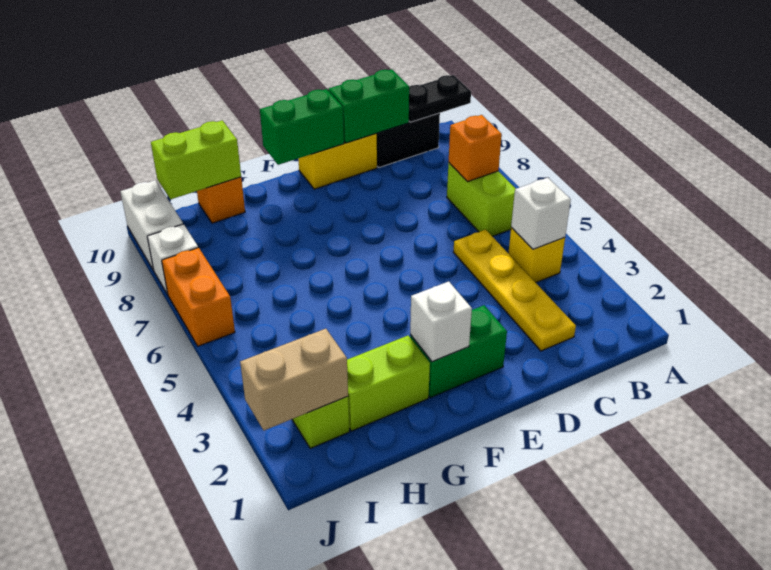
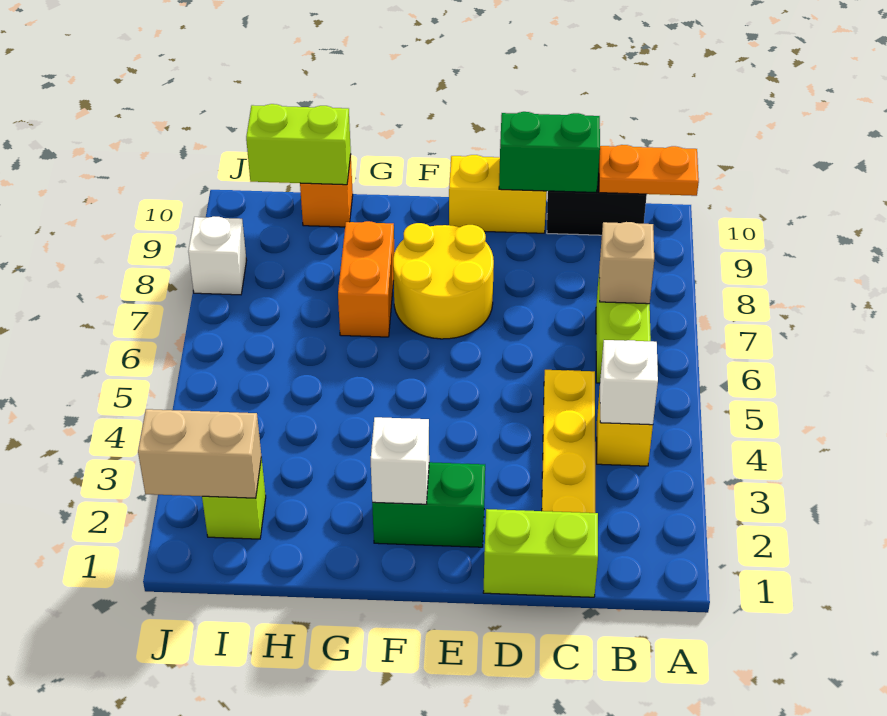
black 1x2 plate [409,75,471,122] -> orange 1x2 plate [599,145,699,196]
orange 1x1 brick [449,115,502,181] -> tan 1x1 brick [599,222,654,304]
none -> yellow 2x2 round brick [393,223,494,339]
green 1x2 brick [260,89,344,165] -> none
lime 1x2 brick [347,335,430,431] -> lime 1x2 brick moved to [483,509,598,597]
orange 1x2 brick [162,248,235,346] -> orange 1x2 brick moved to [338,221,395,337]
white 1x2 brick [120,180,183,270] -> none

